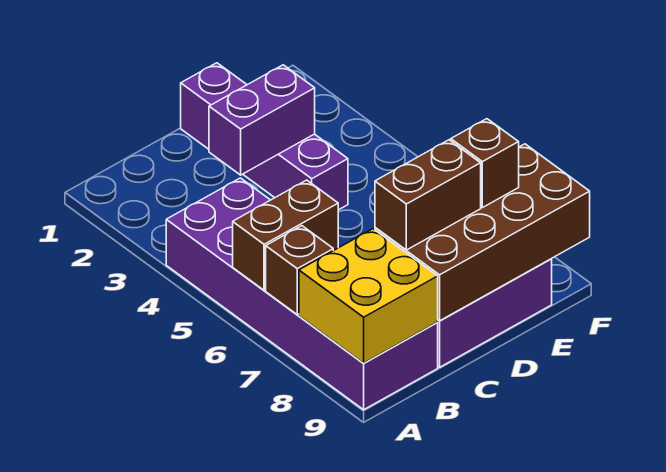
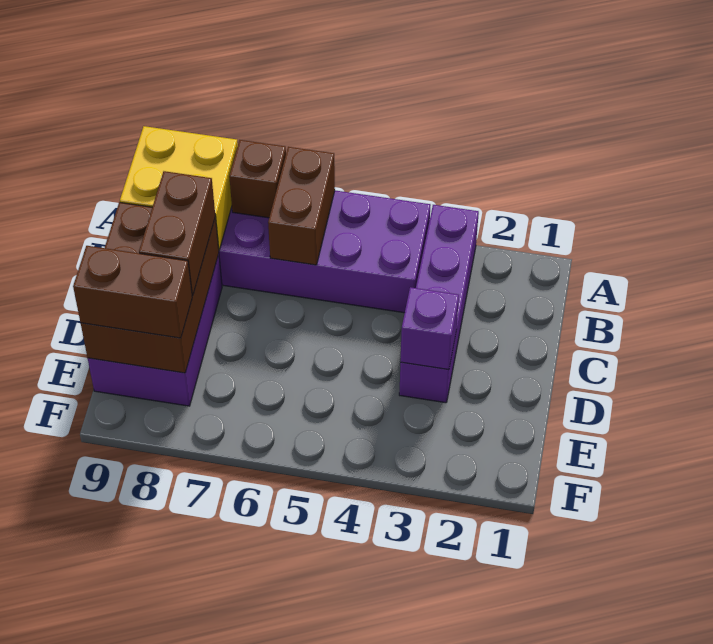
purple 1x2 brick [209,65,315,175] -> purple 1x1 brick [401,287,459,370]
brown 2x4 brick [375,144,590,321] -> brown 2x3 brick [81,202,219,373]
purple 1x4 brick [181,63,348,210] -> purple 1x4 brick turned to [399,205,479,403]
brown 1x1 brick [451,119,519,208] -> brown 1x2 brick [73,246,192,338]

